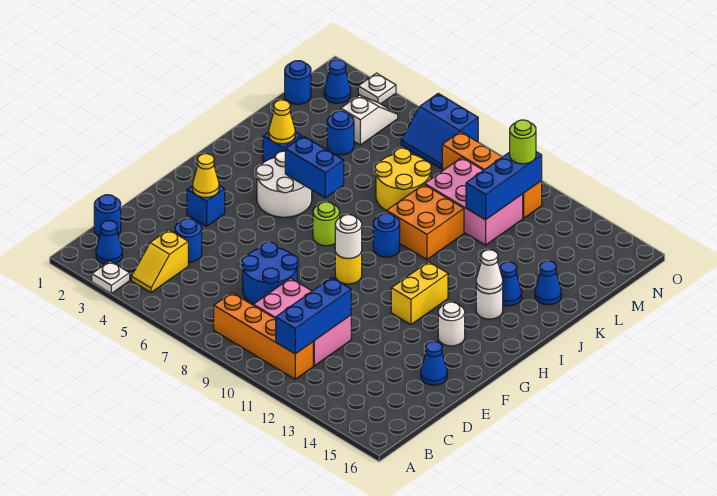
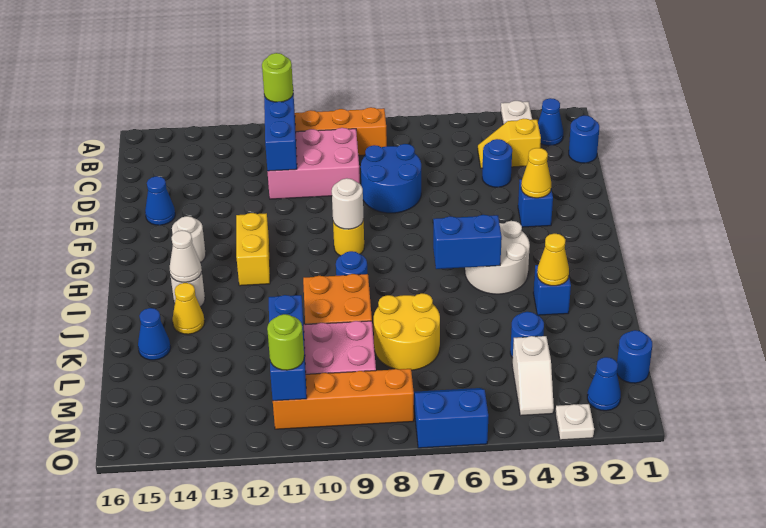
yellow 1x2 slope [131,230,188,292] -> yellow 1x2 slope turned to [478,119,541,168]
lime 1x1 round brick [313,202,340,246] -> lime 1x1 round brick moved to [262,53,293,102]
blue 1x1 cone [500,262,522,306] -> yellow 1x1 cone [172,283,205,334]

